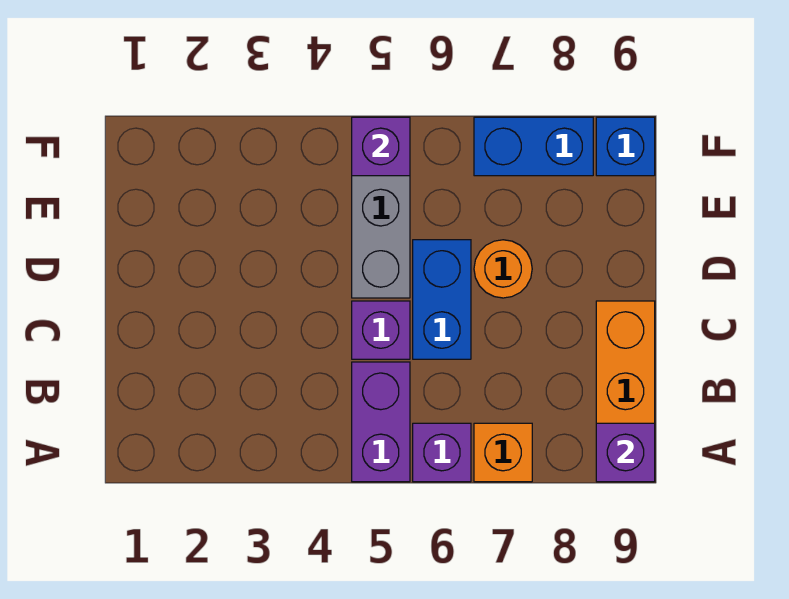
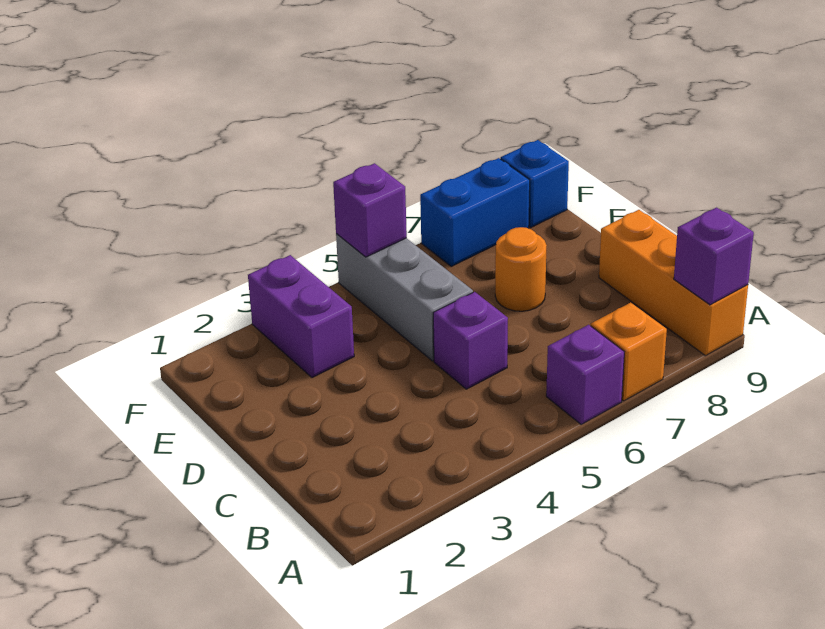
purple 1x2 brick [352,362,410,482] -> purple 1x2 brick moved to [248,255,354,378]
blue 1x2 brick [413,240,471,359] -> none

